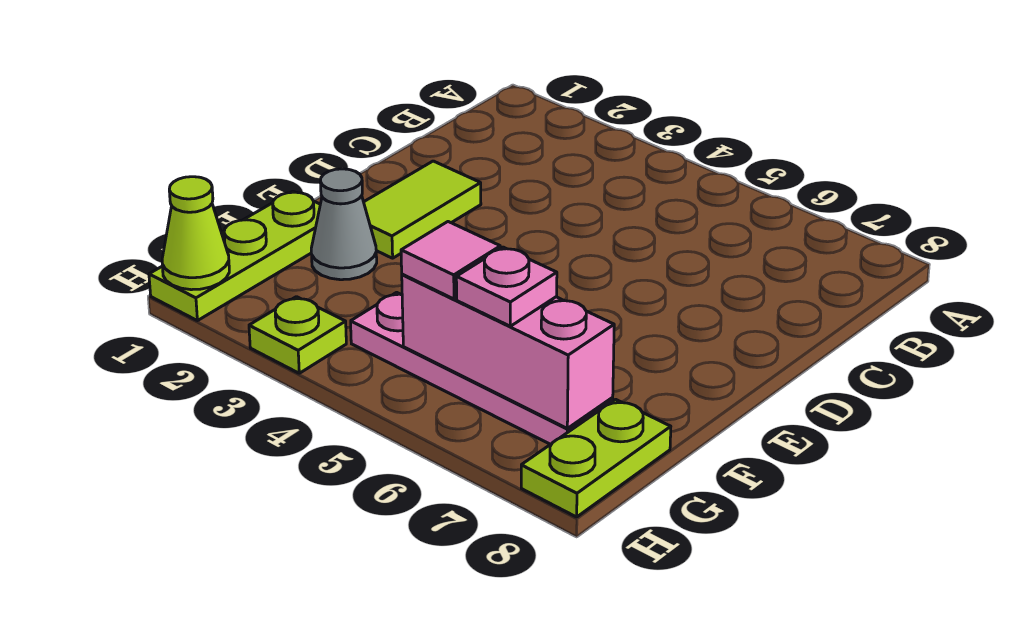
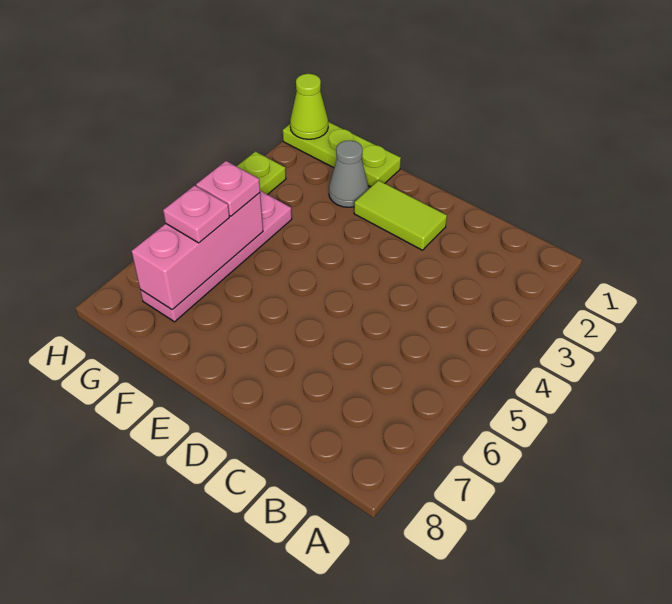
pink 1x1 tile [401,222,500,299] -> pink 1x1 plate [196,161,260,216]
lime 1x2 plate [521,399,671,517] -> none

